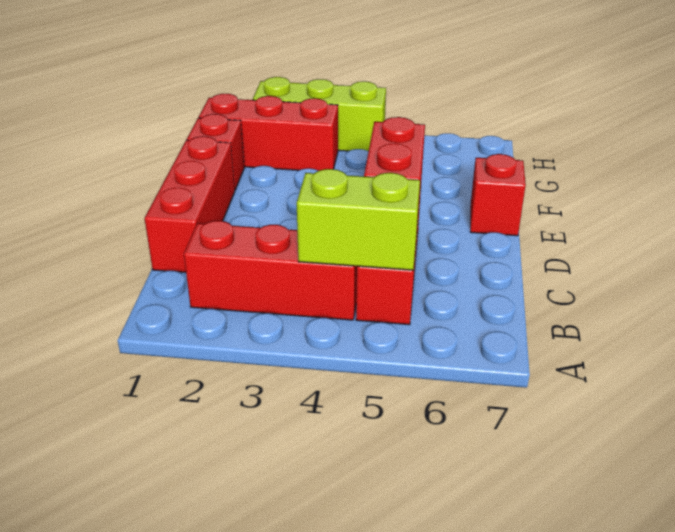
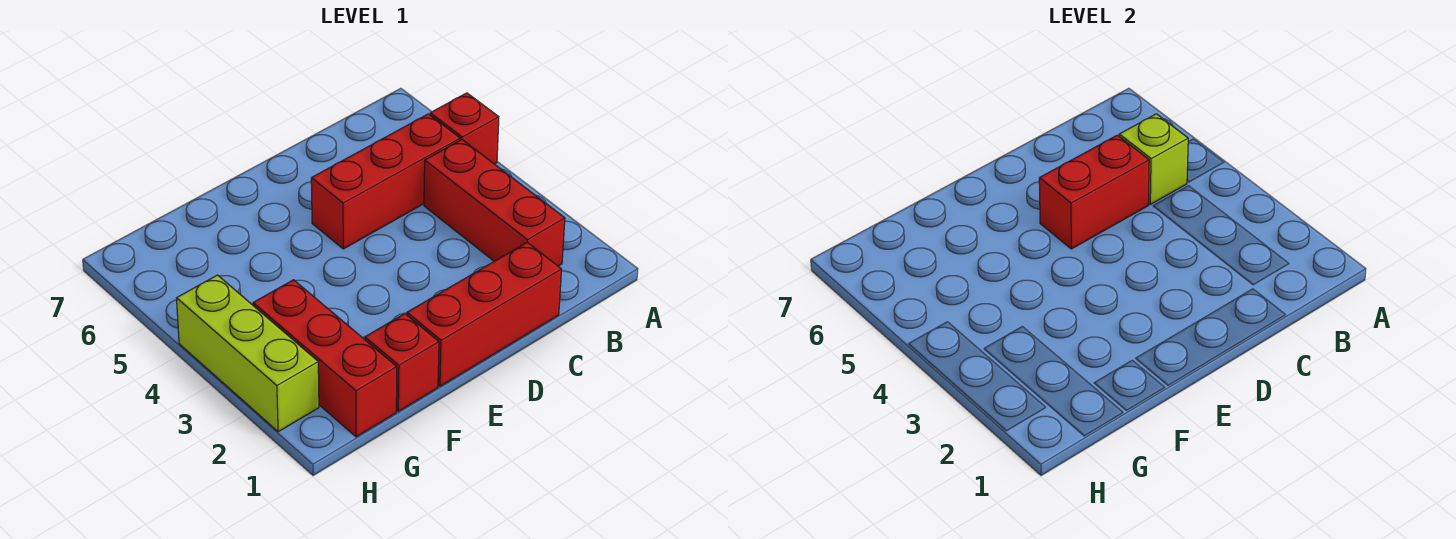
lime 1x2 brick [297,169,420,270] -> lime 1x1 brick [1119,114,1188,204]
red 1x1 brick [470,154,526,236] -> red 1x1 brick moved to [430,93,499,164]

